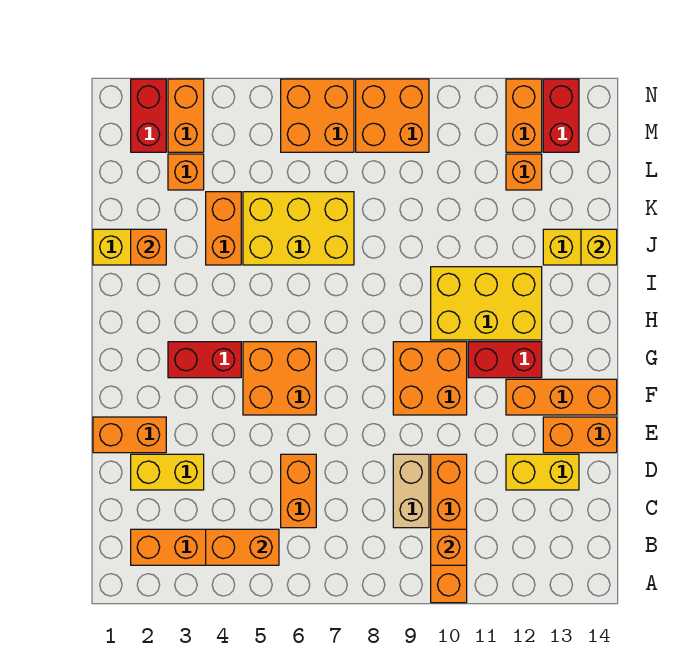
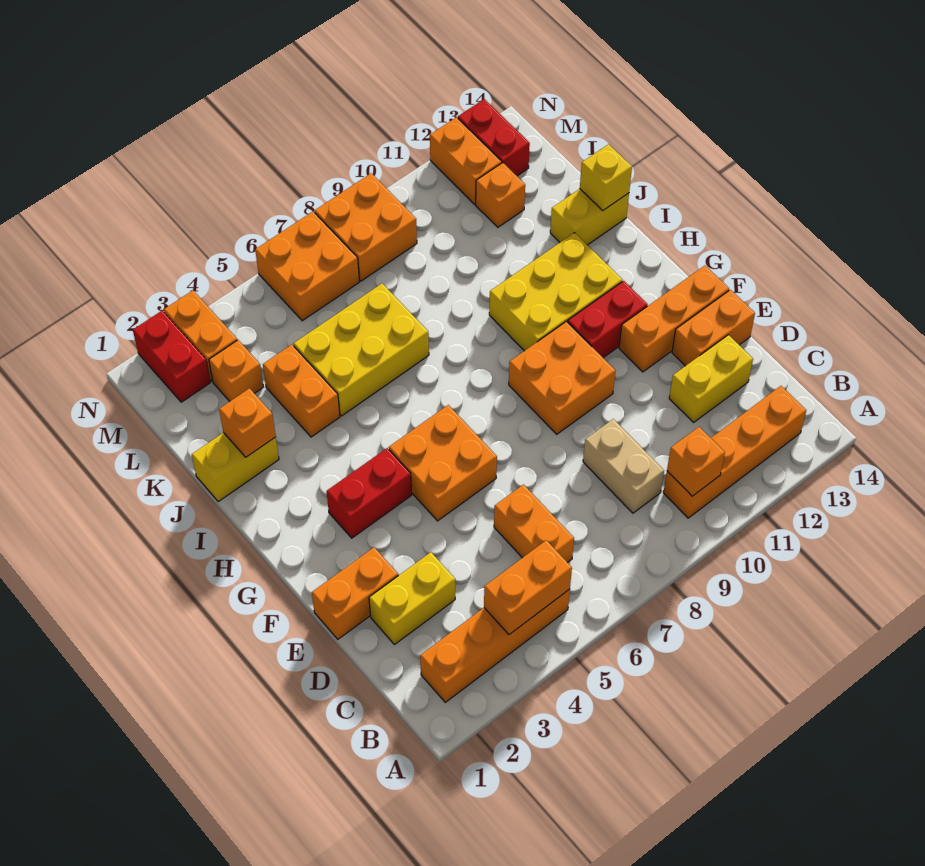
orange 1x4 brick [431,454,467,603] -> orange 1x4 brick turned to [663,386,806,518]

